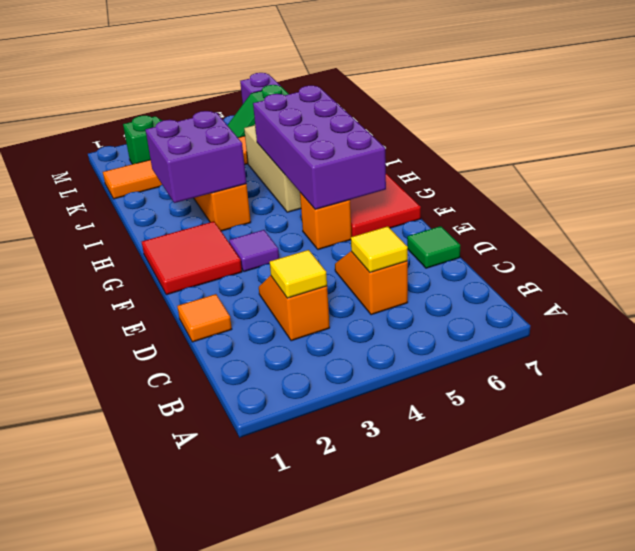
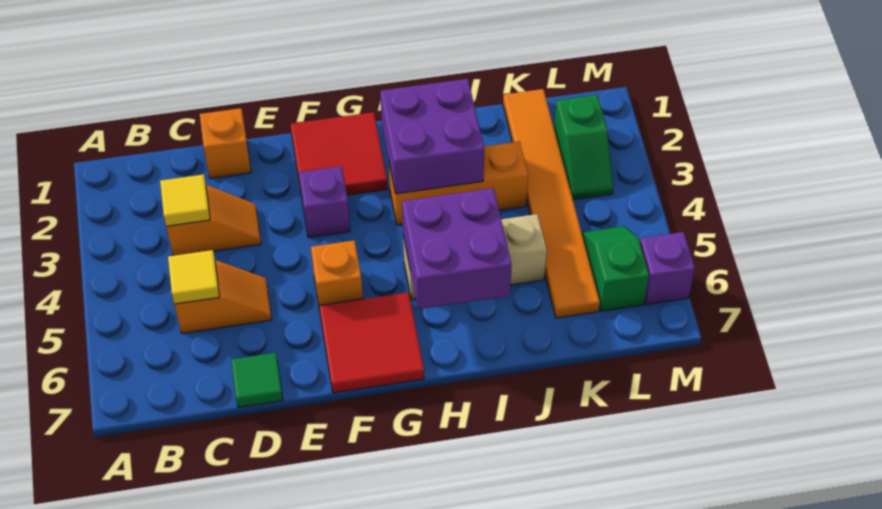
orange 1x1 tile [177,294,232,342] -> orange 1x1 brick [200,108,251,179]
purple 1x1 tile [229,230,279,272] -> purple 1x1 brick [299,166,350,238]
purple 2x4 brick [253,85,386,209] -> purple 2x2 brick [402,188,512,309]

